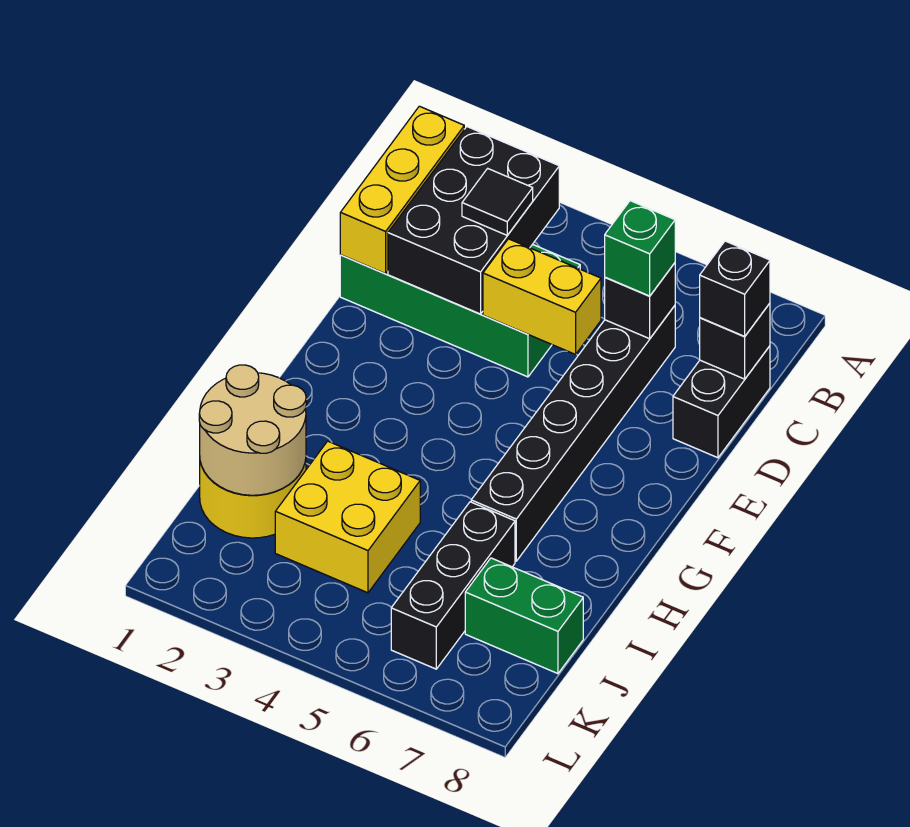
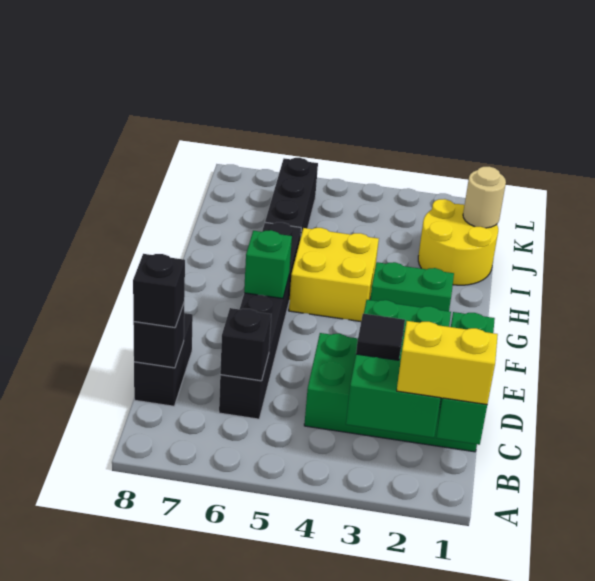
yellow 1x3 brick [340,106,464,274] -> green 1x3 brick [437,312,495,445]
black 2x3 brick [388,127,559,314] -> green 2x3 brick [346,300,451,438]
green 1x1 brick [605,201,675,296] -> green 1x1 brick moved to [244,230,292,298]
yellow 1x2 brick [483,239,601,354] -> yellow 1x2 brick moved to [397,321,498,405]
tan 2x2 round brick [199,365,306,495] -> tan 1x1 round brick [463,167,506,228]
yellow 2x2 brick [275,441,420,593] -> yellow 2x2 brick moved to [289,228,379,322]
green 1x2 brick [465,558,583,674] -> green 1x2 brick moved to [370,262,454,311]

